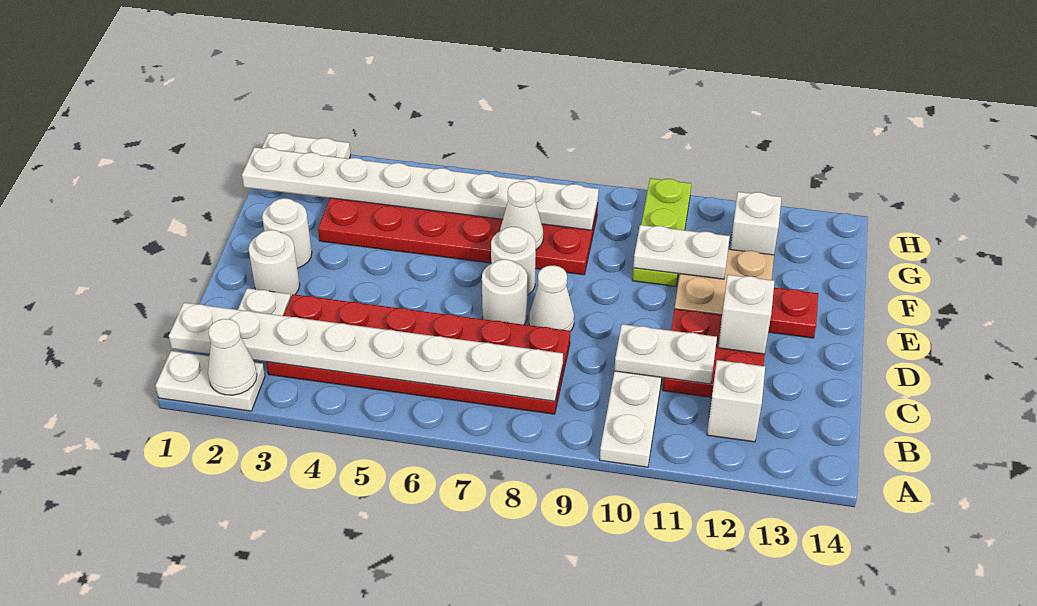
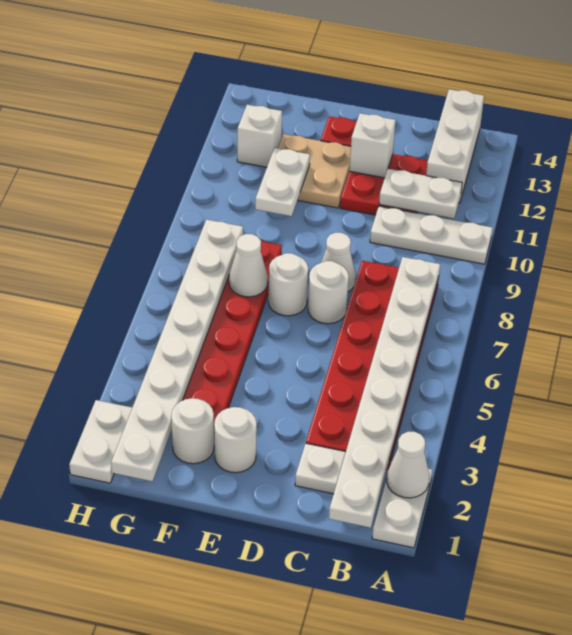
white 1x1 brick [707,360,765,442] -> white 1x3 brick [426,89,484,203]
white 1x2 plate [614,324,717,384] -> white 1x2 plate turned to [379,169,462,218]
white 1x1 round brick [249,230,300,296] -> white 1x1 round brick moved to [171,398,214,464]
lime 1x3 plate [632,178,691,286] -> none

